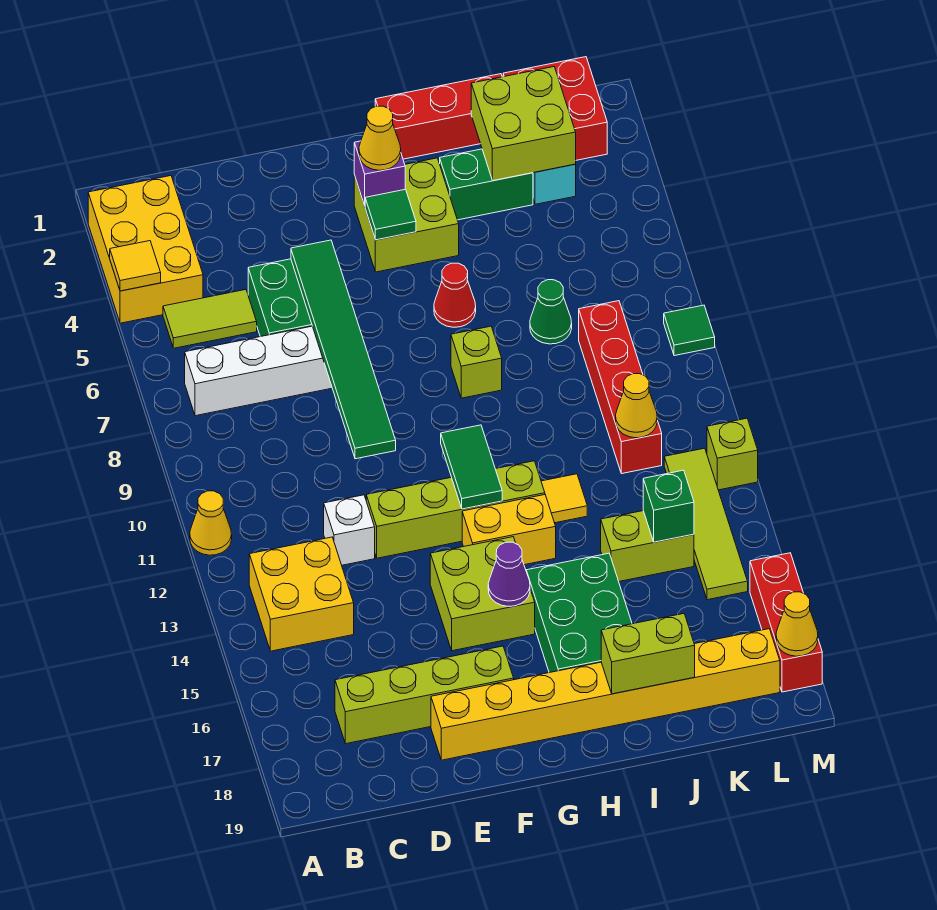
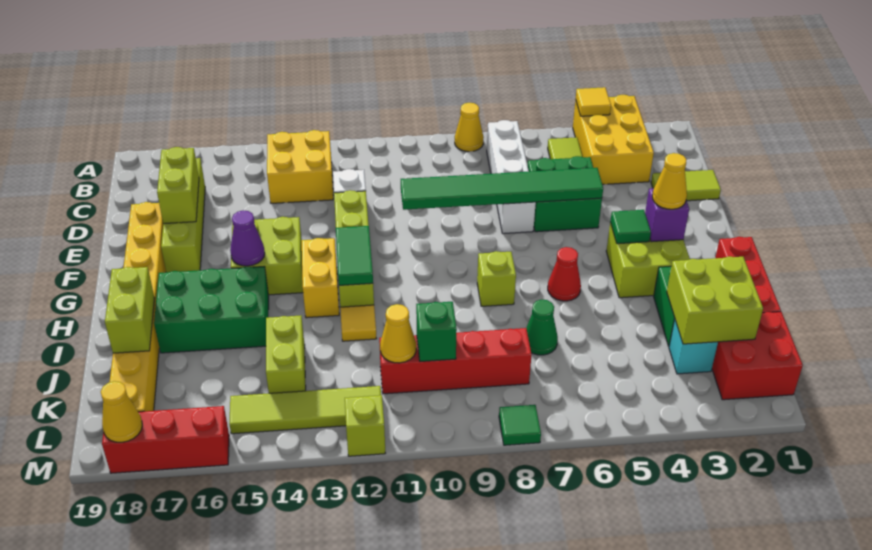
yellow 2x3 brick [88,176,203,323] -> yellow 2x3 brick turned to [573,95,654,185]
yellow 1x1 cone [190,491,232,555] -> yellow 1x1 cone moved to [455,103,484,152]
none -> lime 1x2 tile [651,170,721,201]
none -> lime 1x2 brick [157,147,199,224]
green 1x2 tile [441,425,502,509] -> green 1x2 tile turned to [336,226,373,285]
green 1x1 brick [643,470,694,542] -> green 1x1 brick moved to [416,302,457,362]

